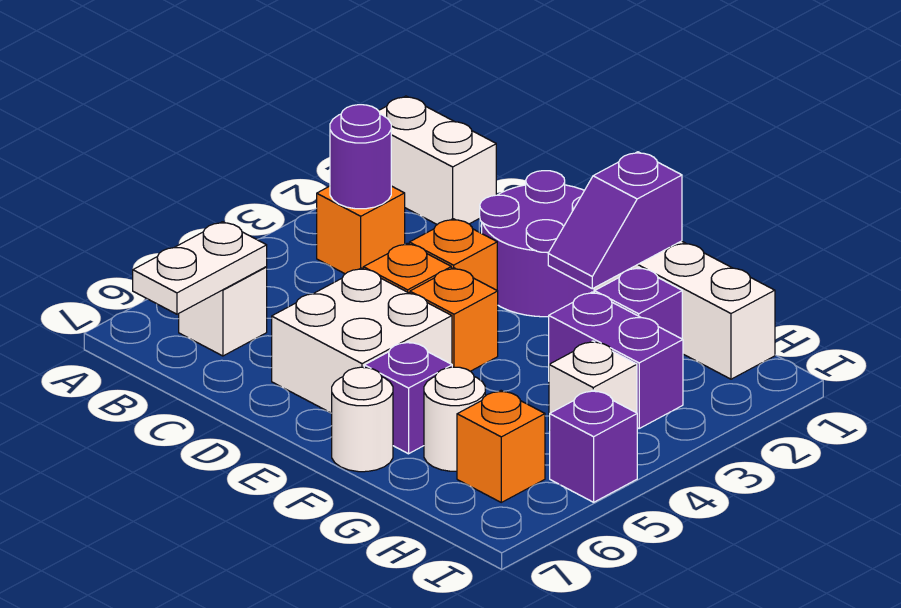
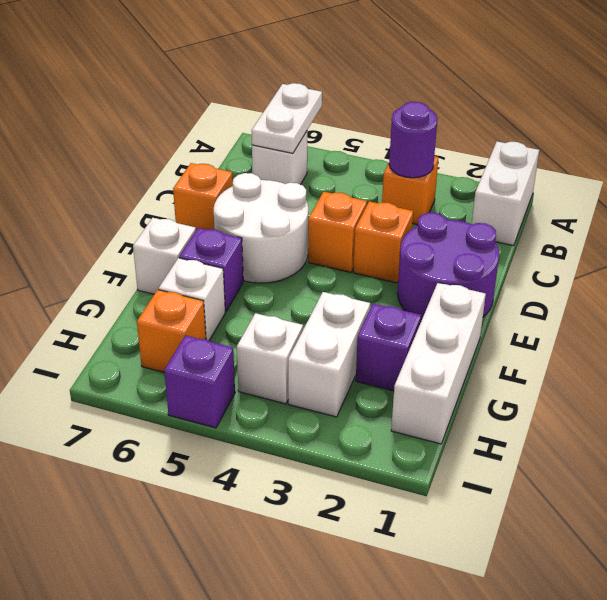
white 1x2 plate [133,222,267,314] -> white 1x2 plate turned to [252,83,322,153]
white 2x2 brick [272,268,452,413] -> white 2x2 round brick [214,173,309,283]
orange 1x1 brick [410,268,498,371] -> orange 1x1 brick moved to [173,163,233,230]
purple 1x2 slope [548,152,682,289] -> none
white 1x1 round brick [332,367,393,472] -> white 1x1 brick [133,218,196,294]
purple 1x2 brick [549,292,683,428] -> white 1x2 brick [288,292,370,417]
white 1x1 round brick [424,367,485,471] -> white 1x1 brick [159,258,225,341]

